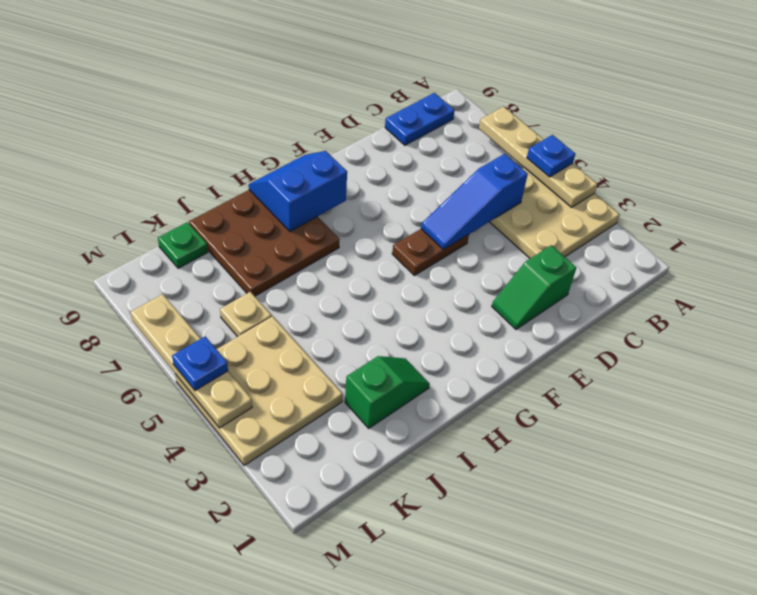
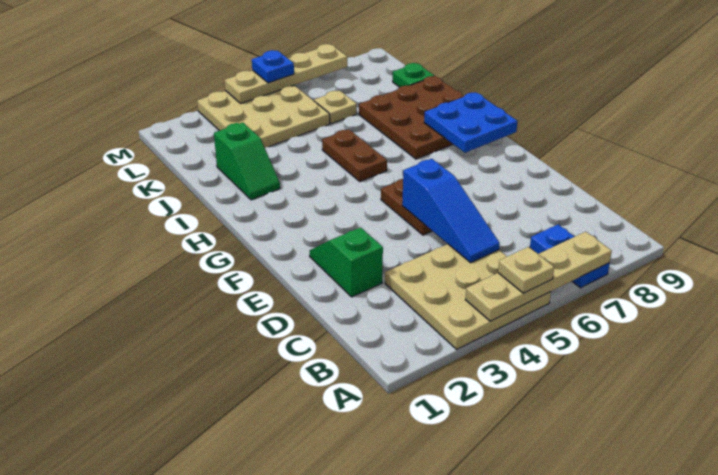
blue 1x1 plate [527,135,575,177] -> tan 1x1 plate [498,247,554,293]
blue 1x2 plate [385,93,455,145] -> blue 1x2 plate moved to [530,225,610,288]
blue 1x3 slope [421,154,528,250] -> blue 1x3 slope turned to [402,159,500,263]
blue 2x2 slope [249,151,347,231] -> blue 2x2 plate [424,92,518,153]
none -> brown 1x2 plate [322,129,387,181]

